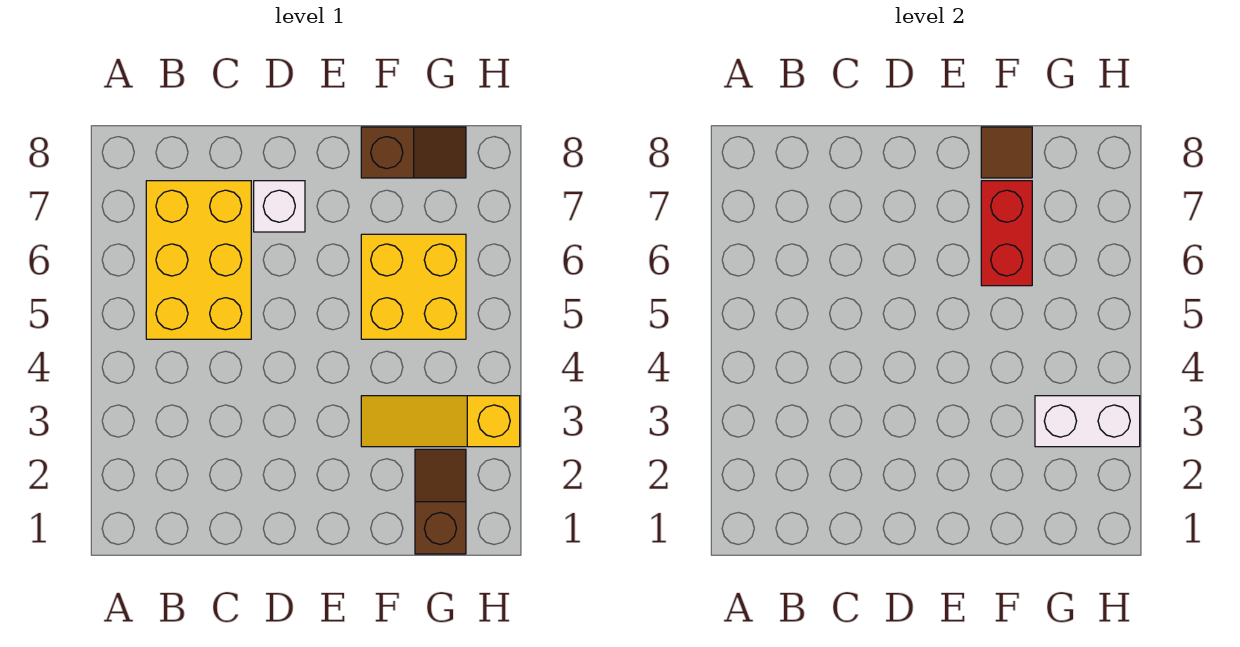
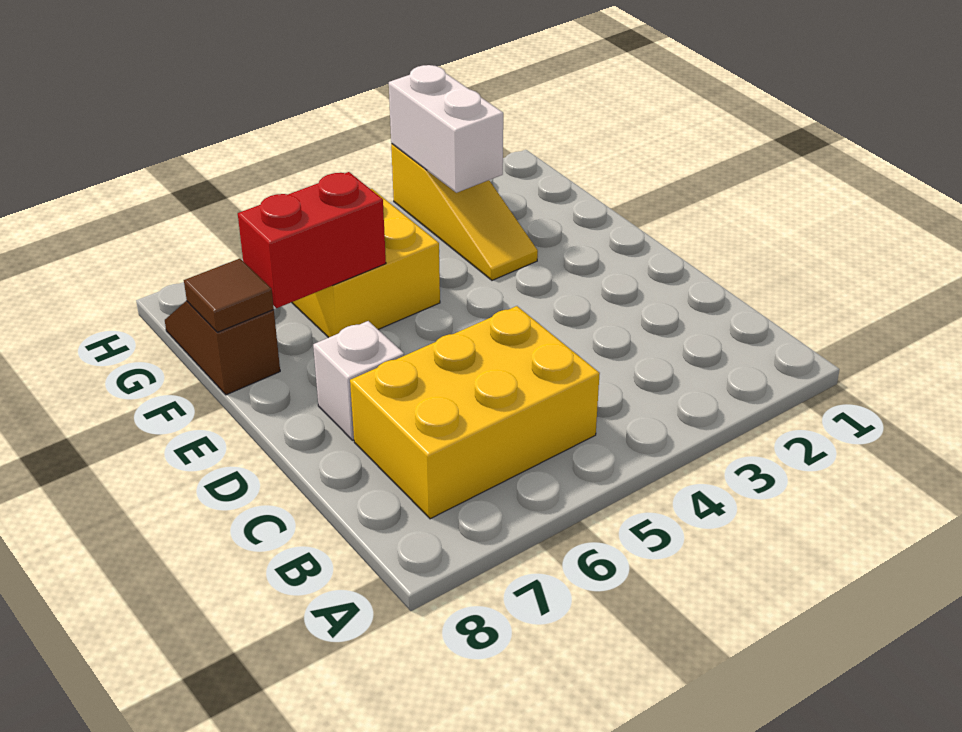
brown 1x2 slope [415,449,466,554] -> none

